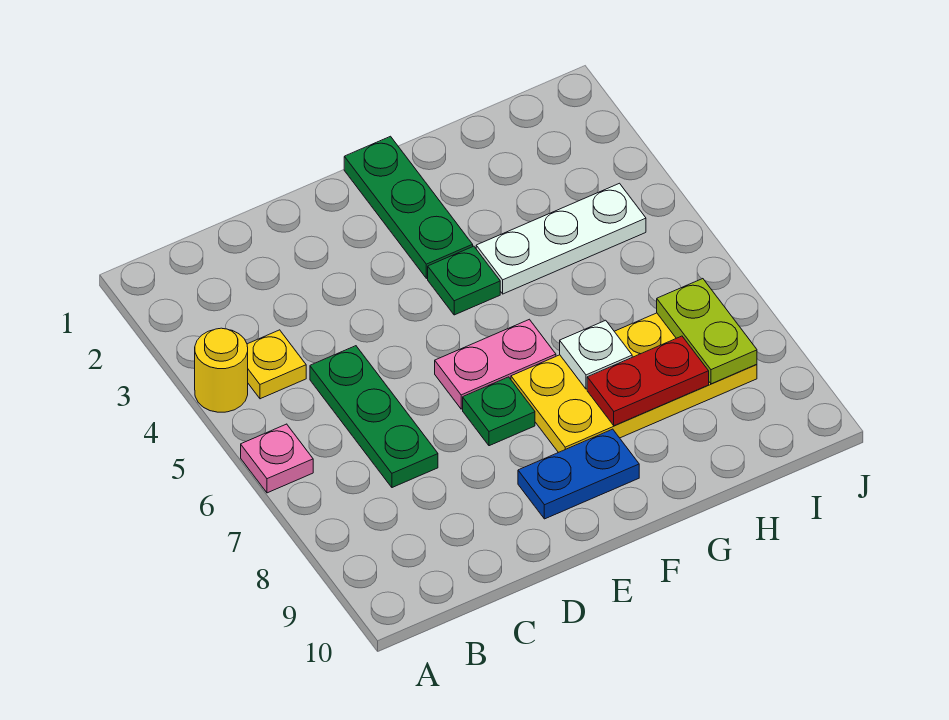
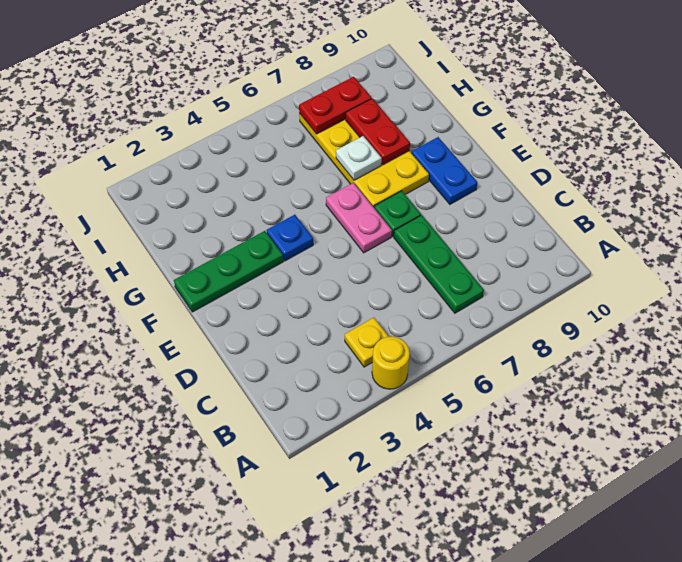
pink 1x1 plate [241,424,313,493] -> none
green 1x3 plate [310,346,438,488] -> green 1x3 plate turned to [394,215,484,313]
green 1x1 plate [428,246,500,315] -> blue 1x1 plate [267,215,313,261]
white 1x3 plate [476,183,646,294] -> none
lime 1x2 plate [657,279,757,384] -> red 1x2 plate [299,77,372,134]

